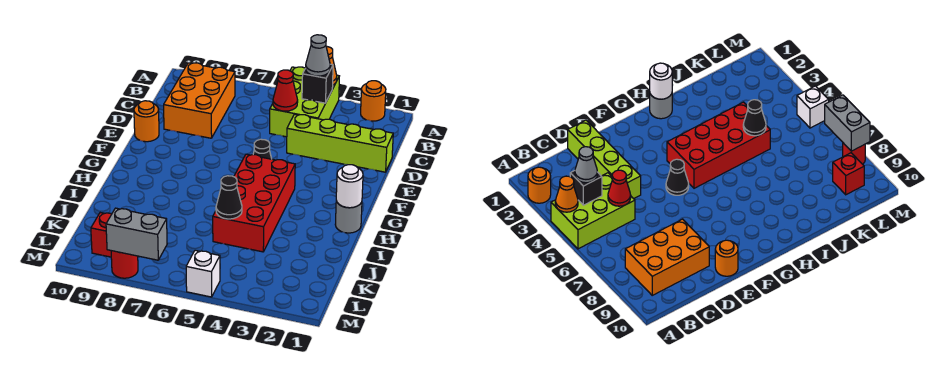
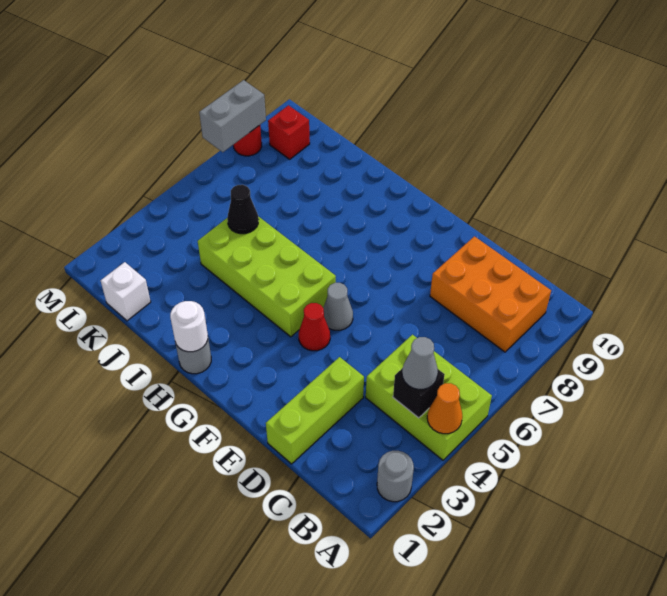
orange 1x1 round brick [361,81,386,121] -> grey 1x1 round brick [377,451,414,502]
red 1x1 cone [273,70,298,111] -> red 1x1 cone moved to [299,303,330,351]
lime 1x4 brick [287,114,393,172] -> lime 1x3 brick [266,357,364,464]
orange 1x1 round brick [134,101,159,142] -> none
black 1x1 cone [253,139,272,159] -> grey 1x1 cone [323,283,353,330]
red 2x4 brick [213,154,295,252] -> lime 2x4 brick [198,216,336,337]
white 1x1 brick [186,250,220,297] -> white 1x1 brick moved to [101,262,151,321]

